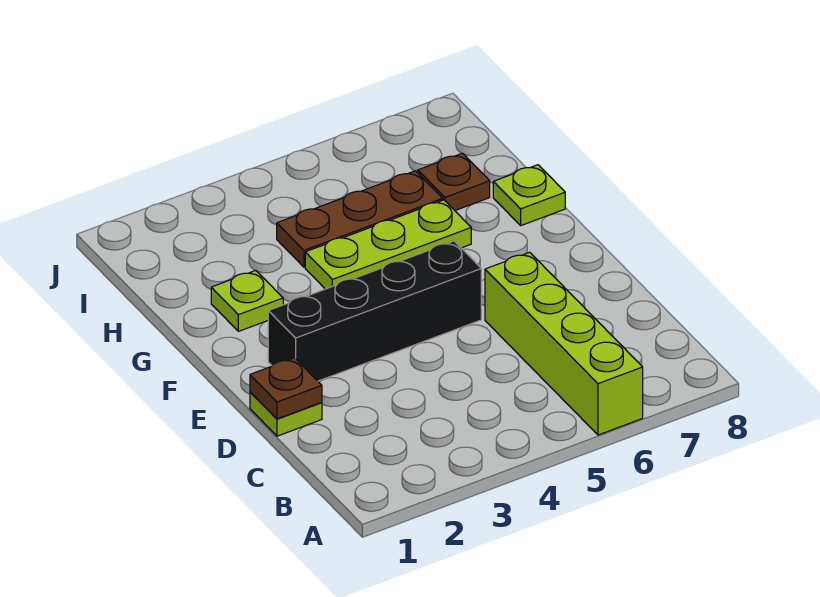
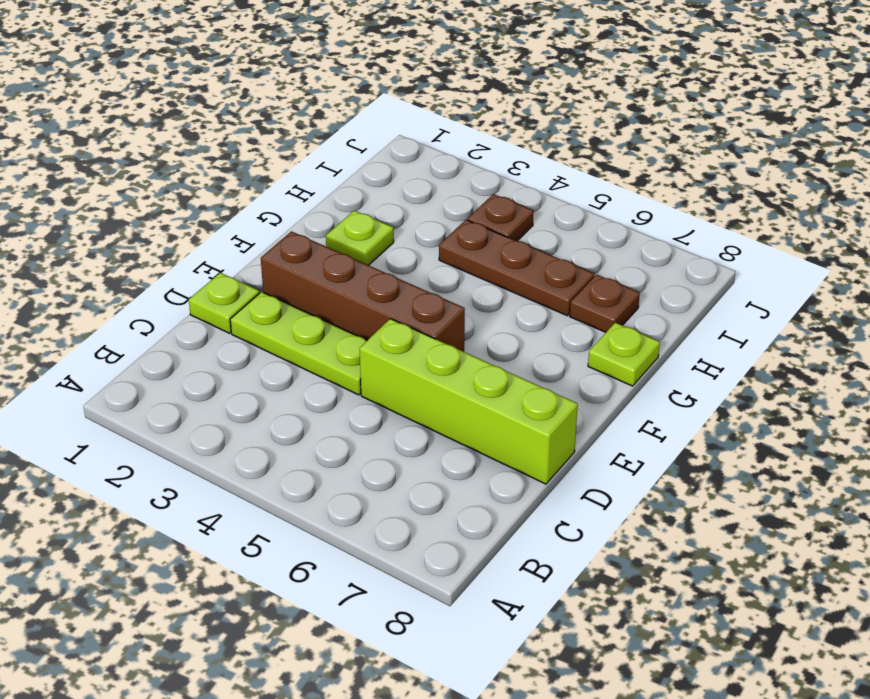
lime 1x4 brick [485,252,643,435] -> lime 1x4 brick turned to [360,319,578,484]
brown 1x1 plate [250,358,322,419] -> brown 1x1 plate moved to [467,194,534,241]
black 1x4 brick [268,241,481,381] -> brown 1x4 brick [261,231,465,352]
lime 1x3 plate [305,200,471,289] -> lime 1x3 plate moved to [230,292,367,395]

